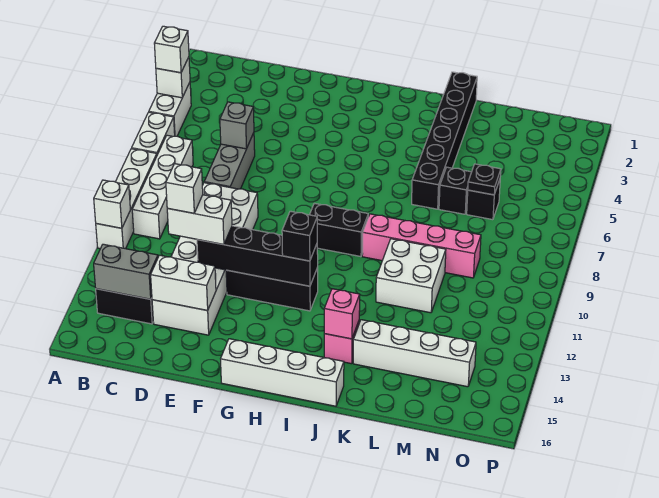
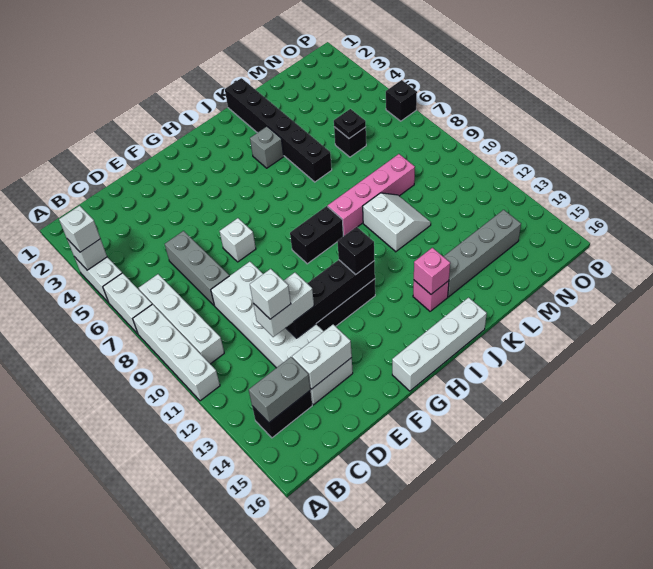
white 1x1 brick [94,180,130,228] -> white 1x1 brick moved to [220,218,256,262]
grey 1x1 brick [220,102,254,149] -> grey 1x1 brick moved to [250,127,284,168]
white 2x2 brick [376,239,446,313] -> white 2x2 slope [363,193,431,252]
white 1x4 brick [353,320,476,387] -> grey 1x4 brick [444,210,521,297]
black 1x1 brick [439,167,471,214] -> black 1x1 brick moved to [386,80,417,121]

